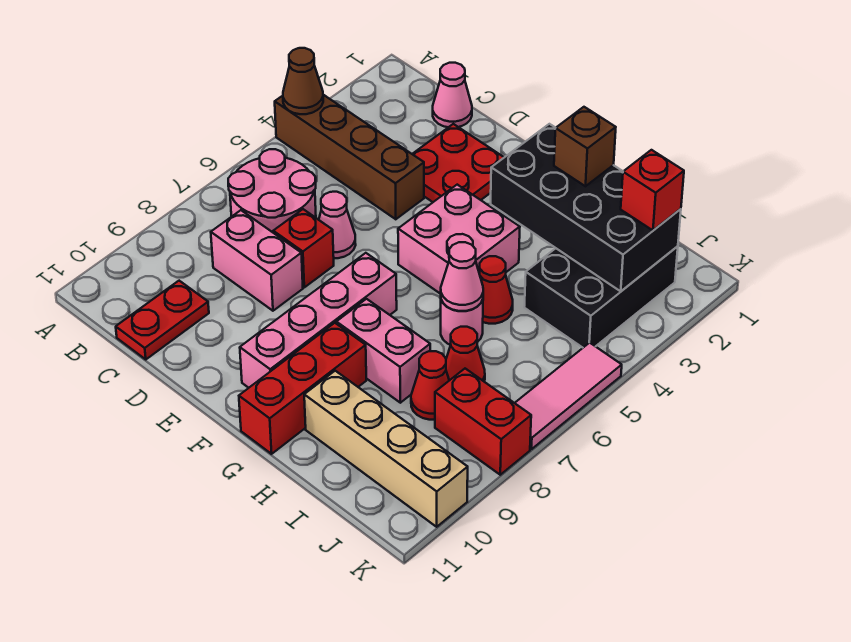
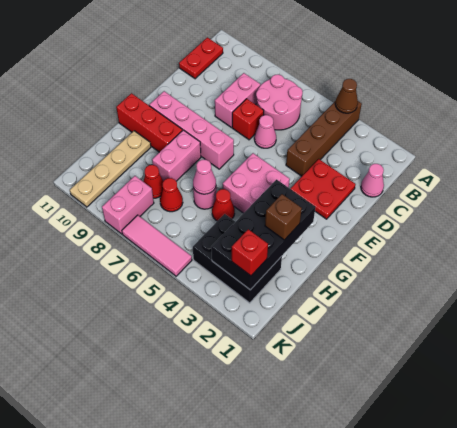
red 1x2 plate [116,281,209,359] -> red 1x2 plate turned to [179,37,223,79]
tan 1x4 brick [304,371,468,527] -> tan 1x4 plate [70,131,151,207]
red 1x2 brick [435,369,531,475] -> pink 1x2 brick [102,176,154,234]

